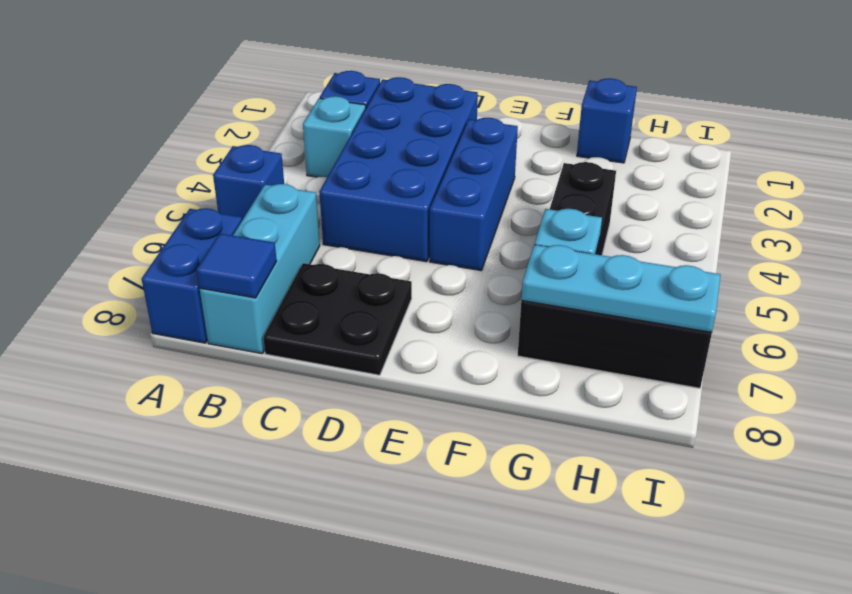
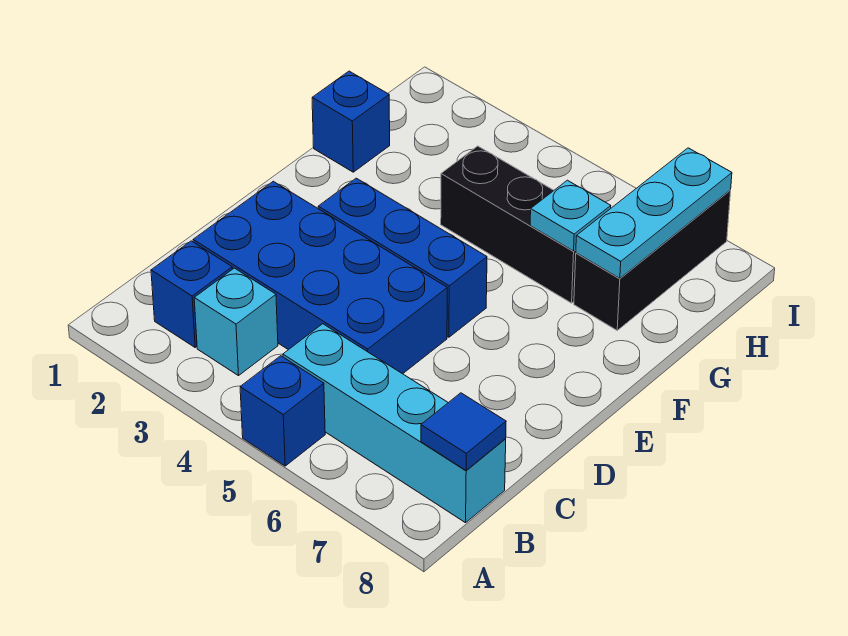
blue 1x2 brick [142,208,242,343] -> none
cyan 1x3 brick [200,184,320,354] -> cyan 1x4 brick [283,324,506,523]
black 2x2 plate [263,263,412,375] -> none

